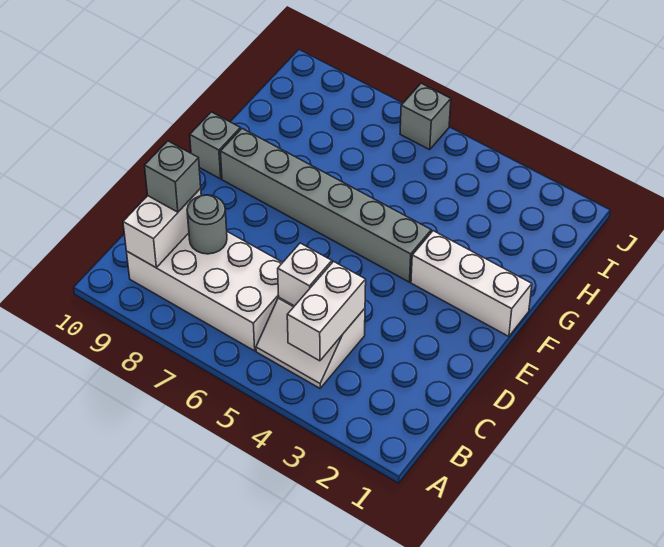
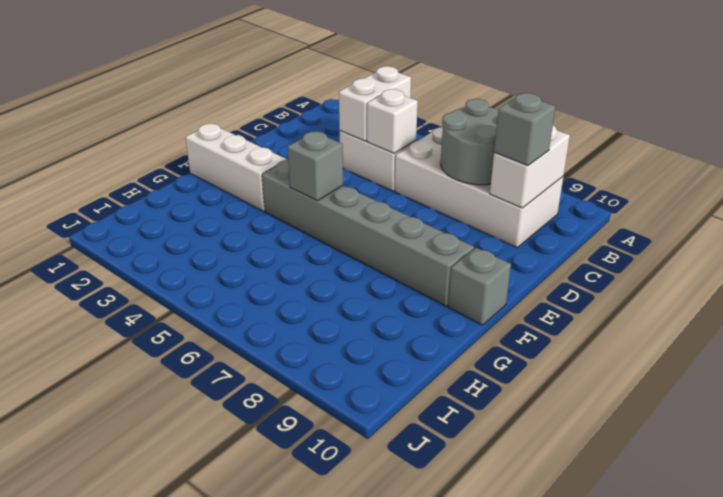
grey 1x1 round brick [187,195,227,254] -> grey 2x2 round brick [441,99,498,185]
grey 1x1 brick [400,83,451,150] -> grey 1x1 brick moved to [288,131,343,201]

